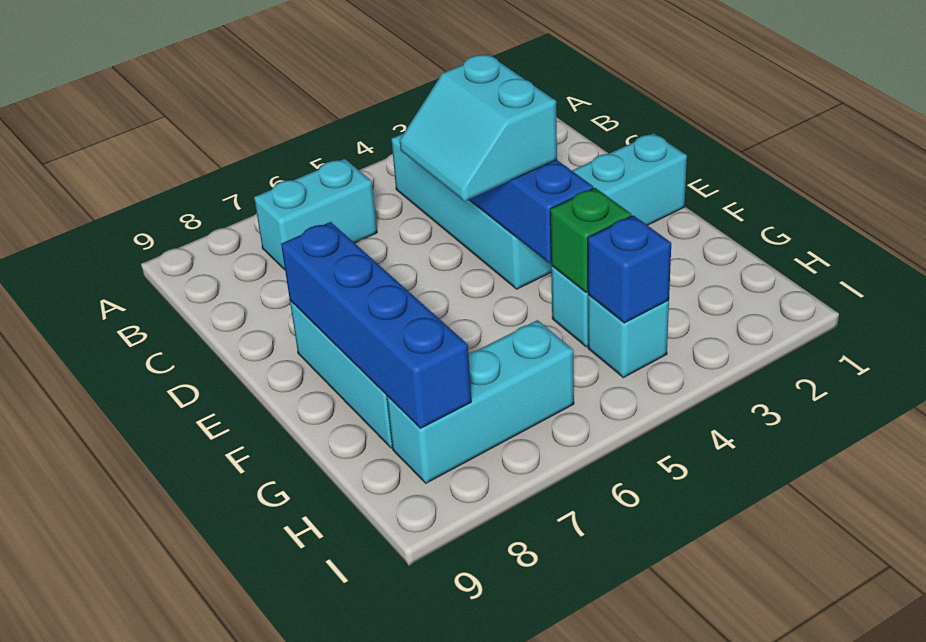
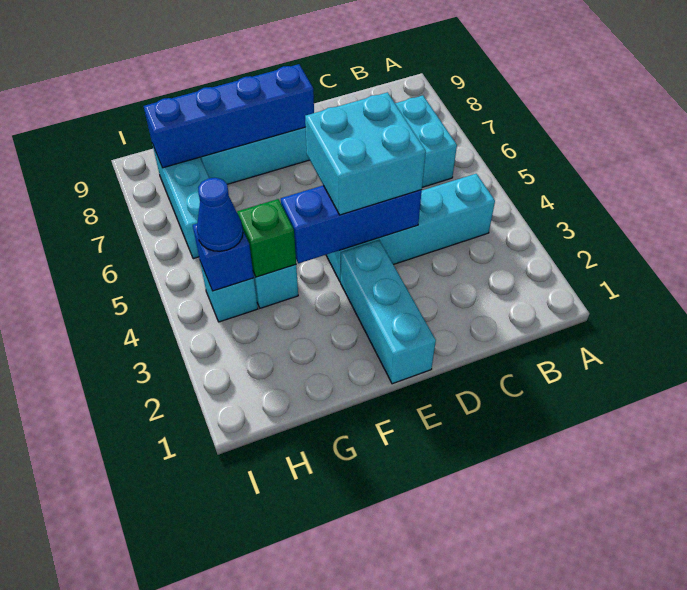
cyan 2x2 slope [400,54,557,201] -> cyan 2x2 brick [305,92,426,215]
none -> blue 1x1 cone [197,178,243,251]

